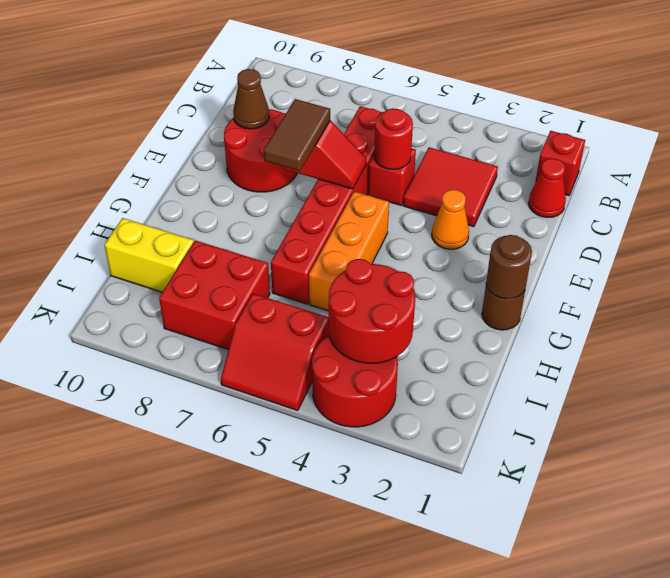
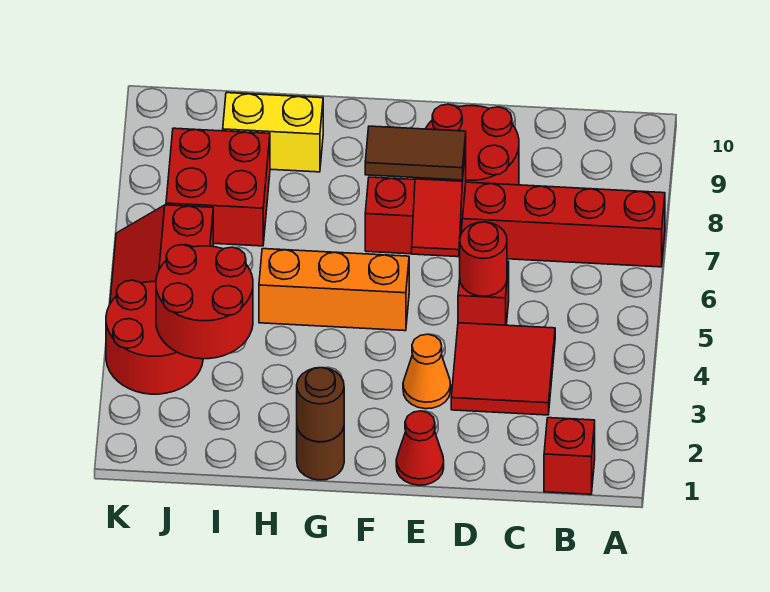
red 1x1 cone [528,158,566,218] -> red 1x1 cone moved to [396,411,444,485]
red 1x6 brick [271,106,382,304] -> red 1x6 brick moved to [365,177,665,267]
brown 1x1 cone [233,69,269,129] -> none
yellow 1x2 brick [104,218,194,292] -> yellow 1x2 brick turned to [223,93,323,172]

